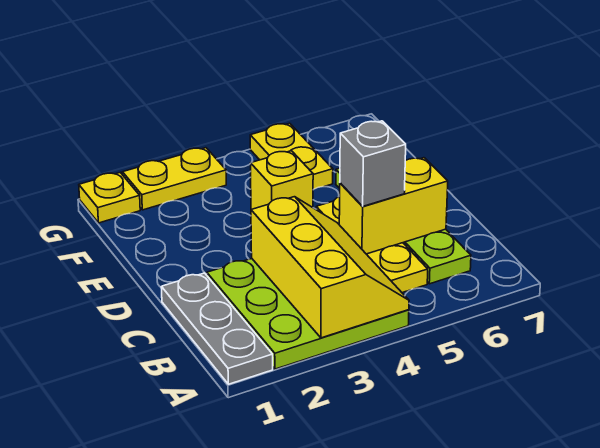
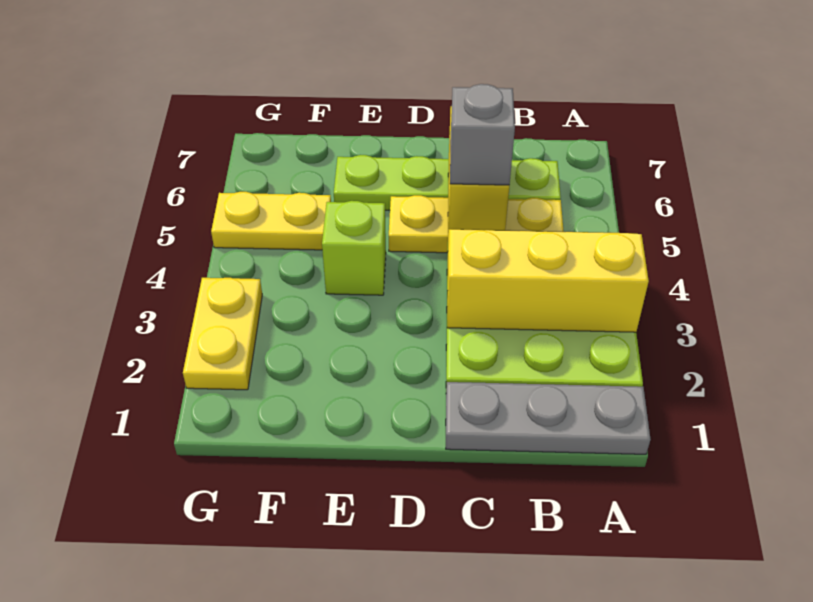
yellow 1x1 brick [251,151,313,209] -> lime 1x1 brick [322,201,386,295]
yellow 1x1 plate [79,173,140,223] -> none

